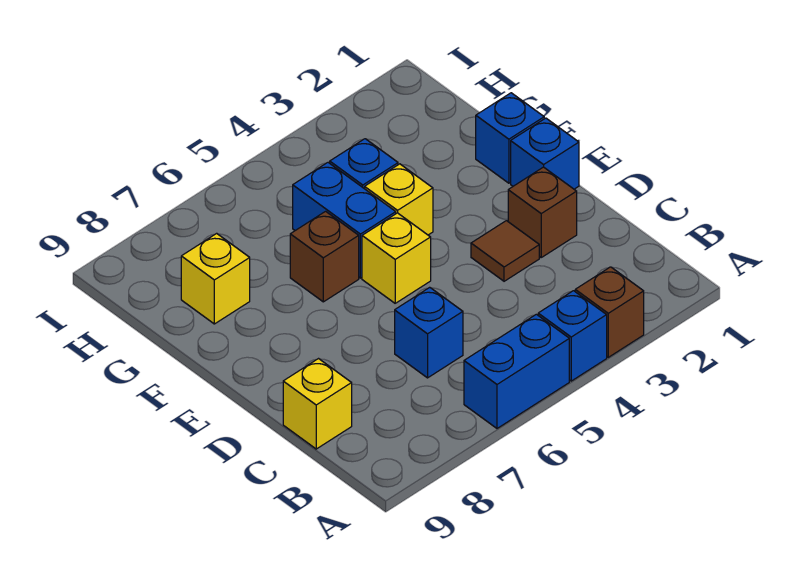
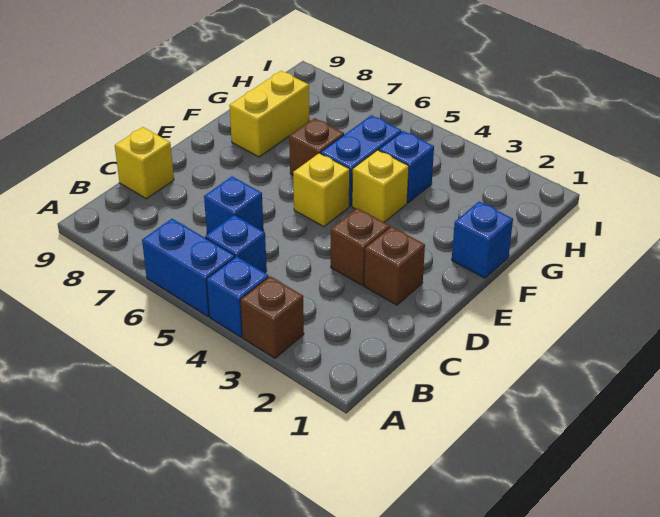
brown 1x1 tile [471,221,539,281] -> brown 1x1 brick [331,208,390,286]
blue 1x1 brick [511,118,579,189] -> blue 1x1 brick moved to [205,215,267,273]
yellow 1x1 brick [181,233,250,324] -> yellow 1x2 brick [229,71,309,157]

